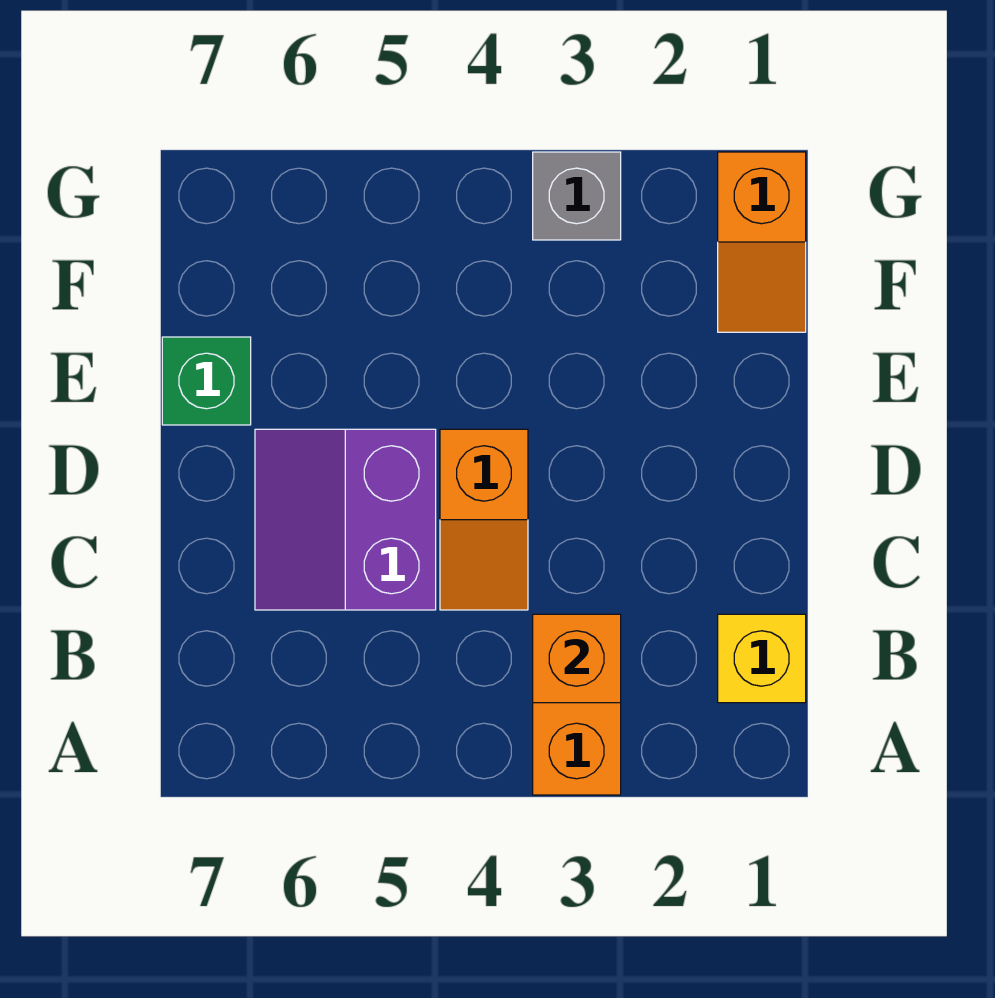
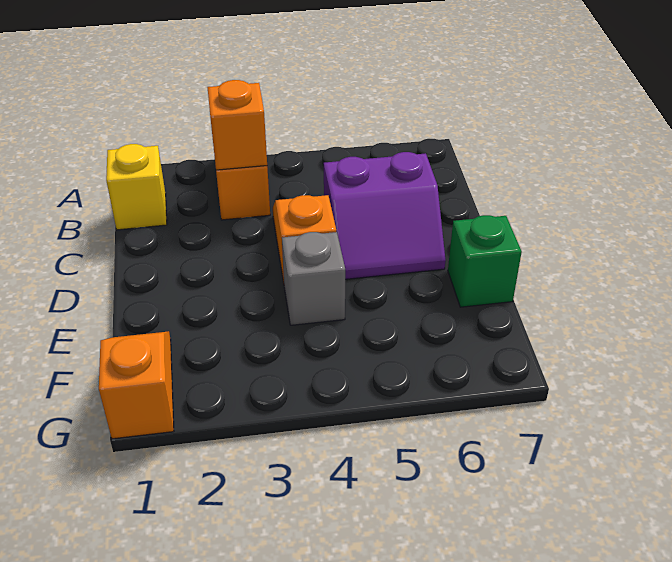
purple 2x2 slope [255,429,436,610] -> purple 2x2 slope turned to [324,152,446,279]
grey 1x1 brick [533,152,621,240] -> grey 1x1 brick moved to [282,232,345,325]

